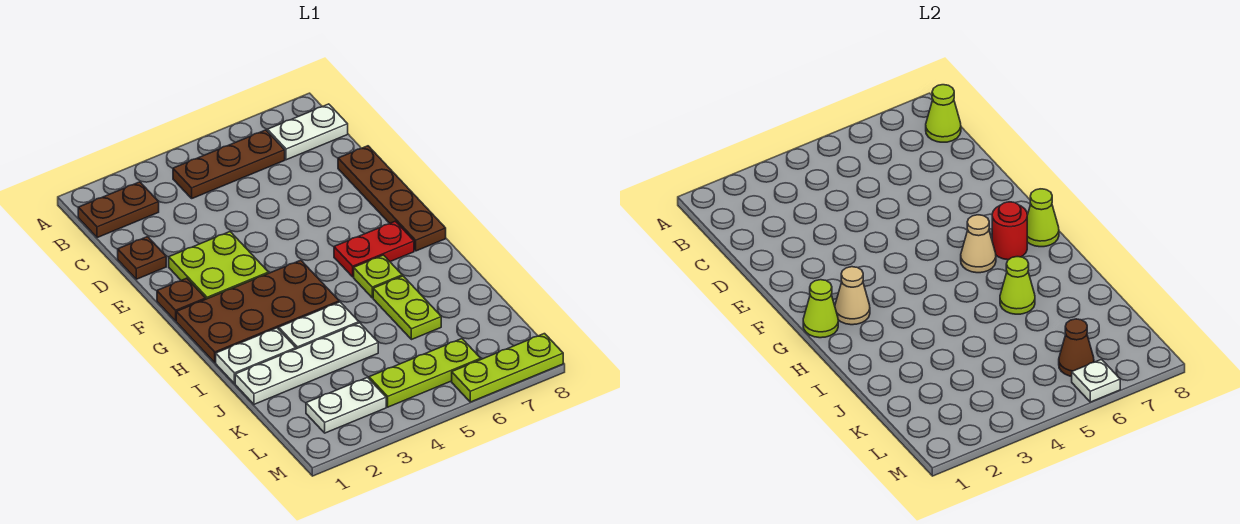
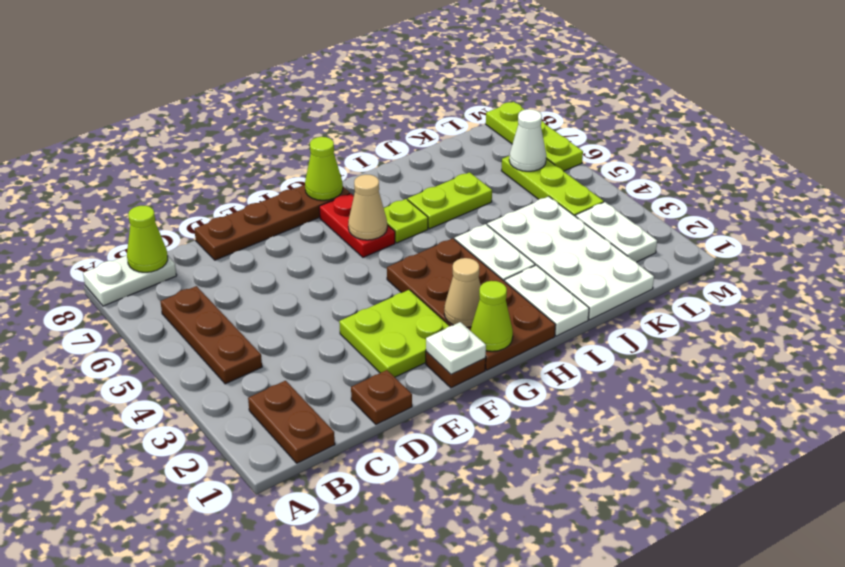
white 1x2 plate [267,104,348,160] -> white 1x2 plate turned to [83,255,177,306]
red 1x1 round brick [992,202,1027,260] -> none
lime 1x1 cone [1000,257,1035,314] -> none
white 1x4 plate [235,323,378,404] -> white 2x4 plate [487,196,654,320]
brown 1x1 cone [1059,319,1094,376] -> white 1x1 cone [509,109,546,171]
white 1x1 plate [1072,359,1120,402] -> white 1x1 plate moved to [426,322,486,375]

